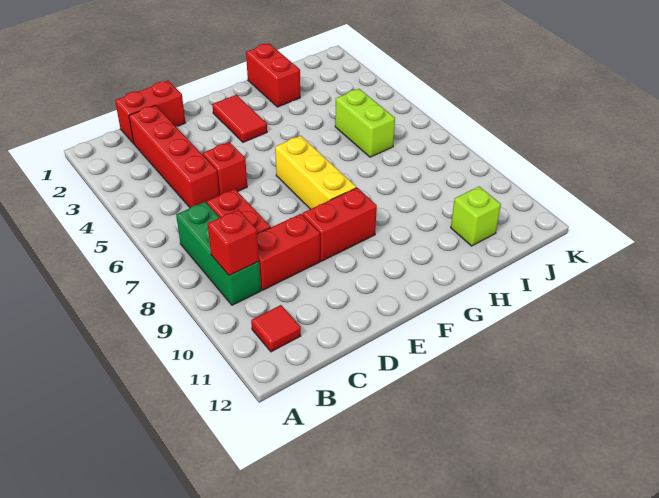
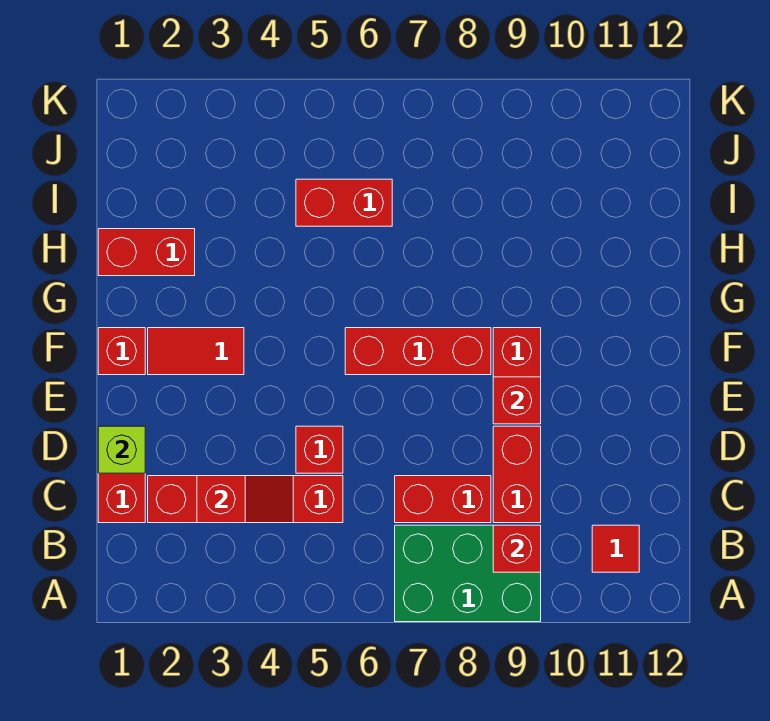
green 1x3 brick [176,202,261,305] -> green 2x3 brick [395,525,541,622]
none -> red 1x2 slope [197,476,293,523]
none -> red 1x1 brick [493,377,541,424]
none -> red 1x1 brick [98,328,145,375]
yellow 1x3 brick [275,136,356,209] -> red 1x3 brick [345,328,491,375]
lime 1x2 brick [335,89,395,157] -> red 1x2 brick [296,179,392,226]
lime 1x1 brick [451,186,501,246] -> lime 1x1 brick moved to [98,426,145,473]

